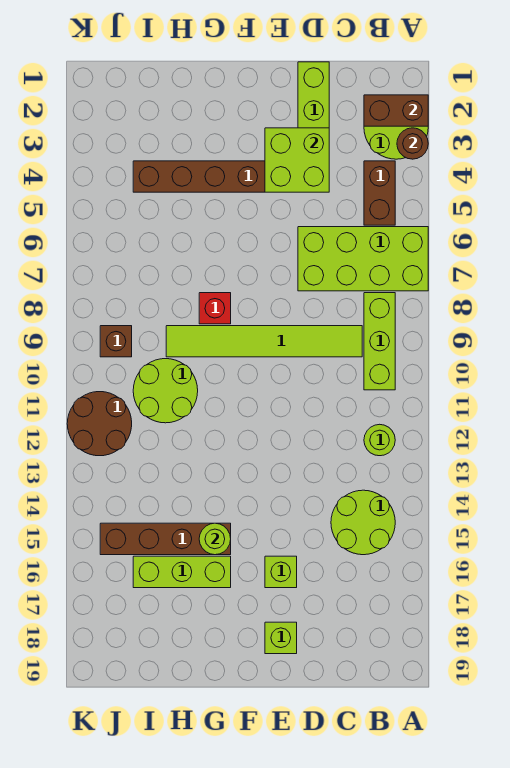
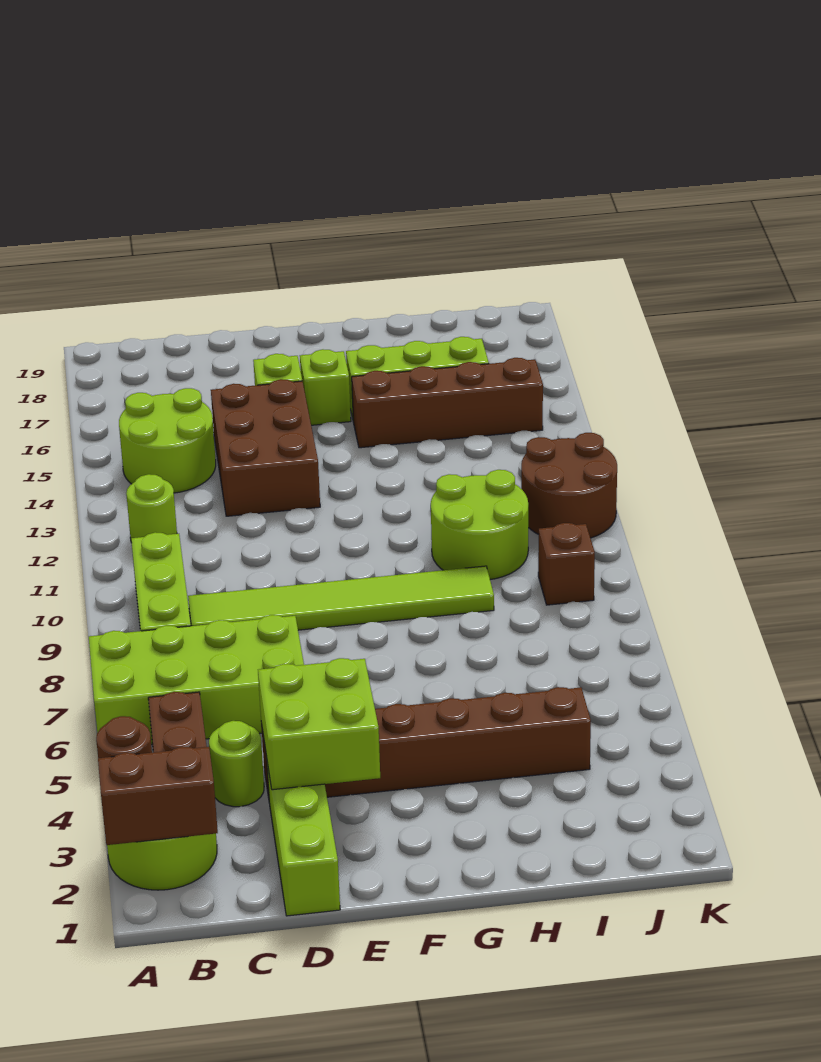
none -> brown 2x3 brick [211,379,320,516]
lime 1x1 brick [265,622,297,654] -> lime 1x1 brick moved to [300,349,351,425]
red 1x1 brick [199,293,231,324] -> none
lime 1x1 round brick [199,523,231,555] -> lime 1x1 round brick moved to [209,721,264,807]

